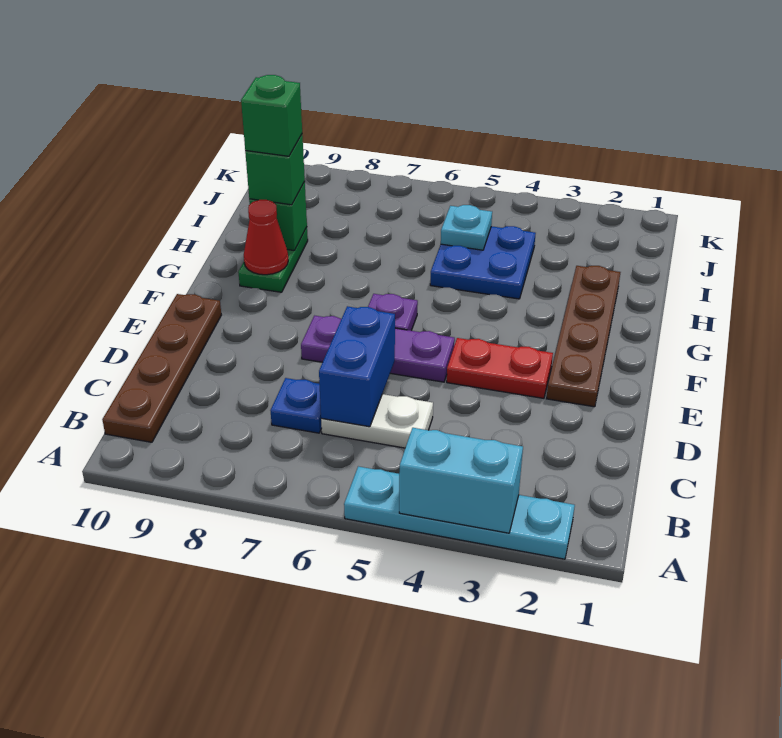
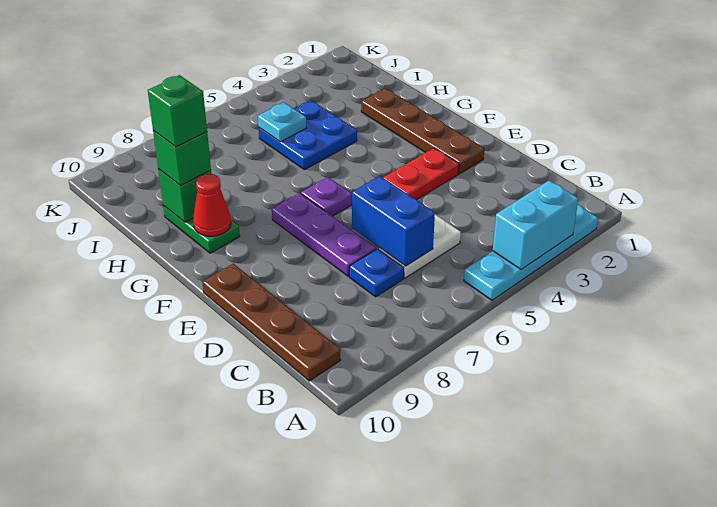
purple 1x3 plate [301,316,455,382] -> purple 1x3 plate turned to [272,193,376,276]

